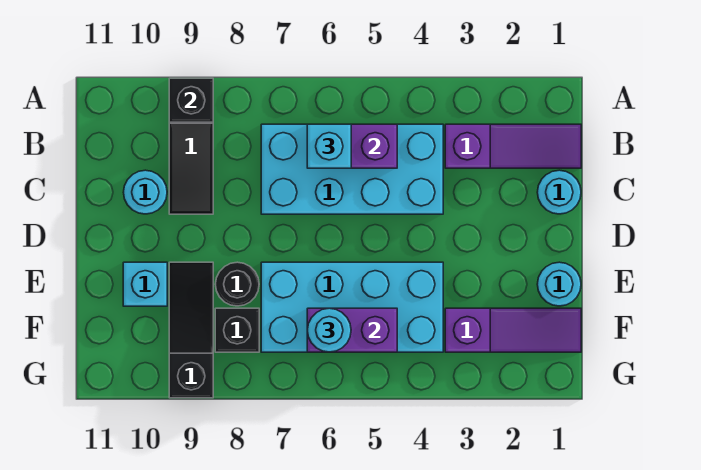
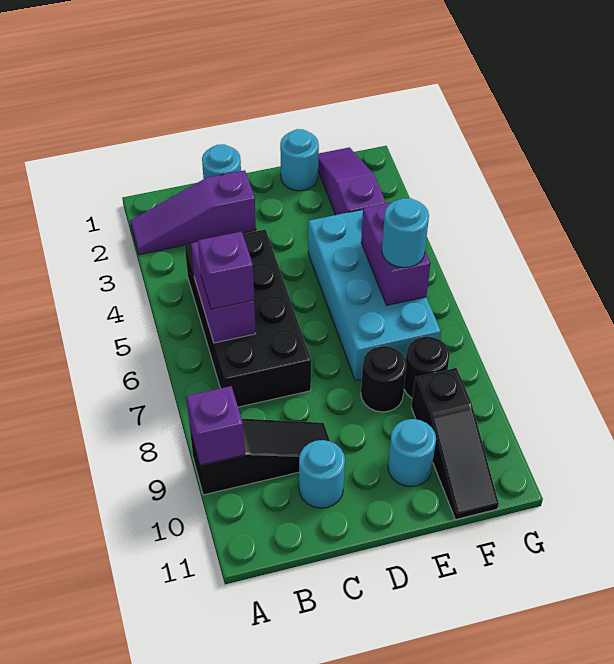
black 1x1 brick [169,78,213,122] -> purple 1x1 brick [186,386,245,465]
purple 1x3 slope [445,124,581,168] -> purple 1x3 slope turned to [130,170,256,254]
cyan 2x4 brick [261,124,443,214] -> black 2x4 brick [185,229,311,407]
cyan 1x1 brick [307,124,351,168] -> purple 1x1 brick [198,231,254,309]
black 1x3 slope [169,262,213,398] -> black 1x3 slope turned to [411,368,499,519]
cyan 1x1 brick [123,262,167,306] -> cyan 1x1 round brick [388,419,436,487]
black 1x1 brick [215,308,259,352] -> black 1x1 round brick [404,337,450,399]

